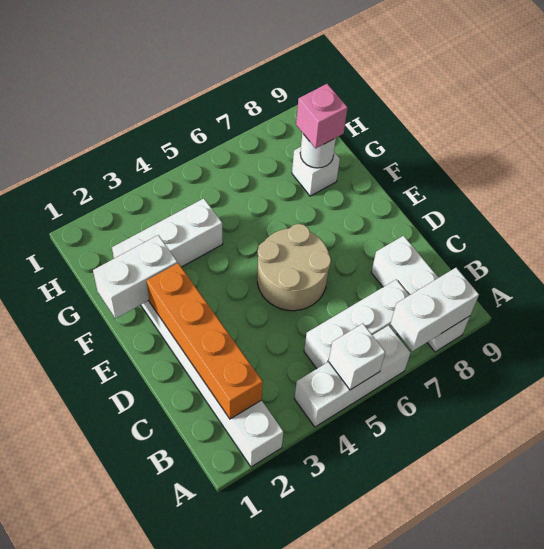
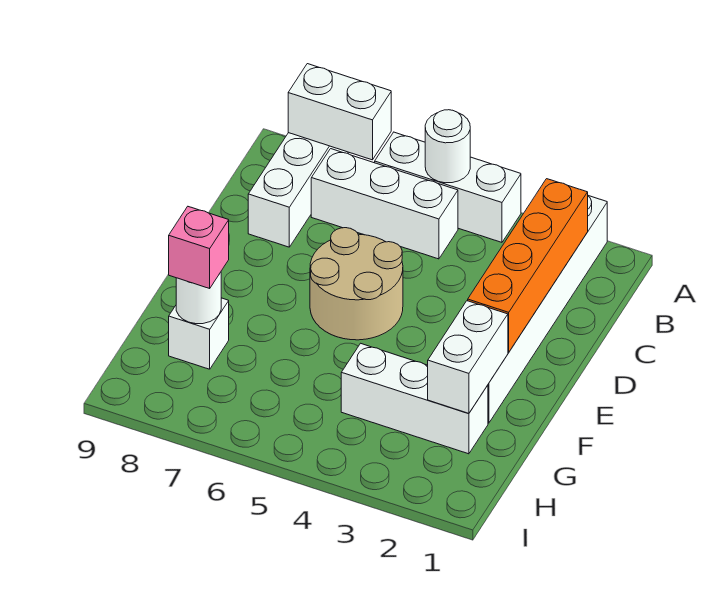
white 1x1 brick [329,324,385,390] -> white 1x1 round brick [425,110,470,183]
white 1x2 brick [93,235,177,319] -> white 1x2 brick turned to [428,301,508,414]

